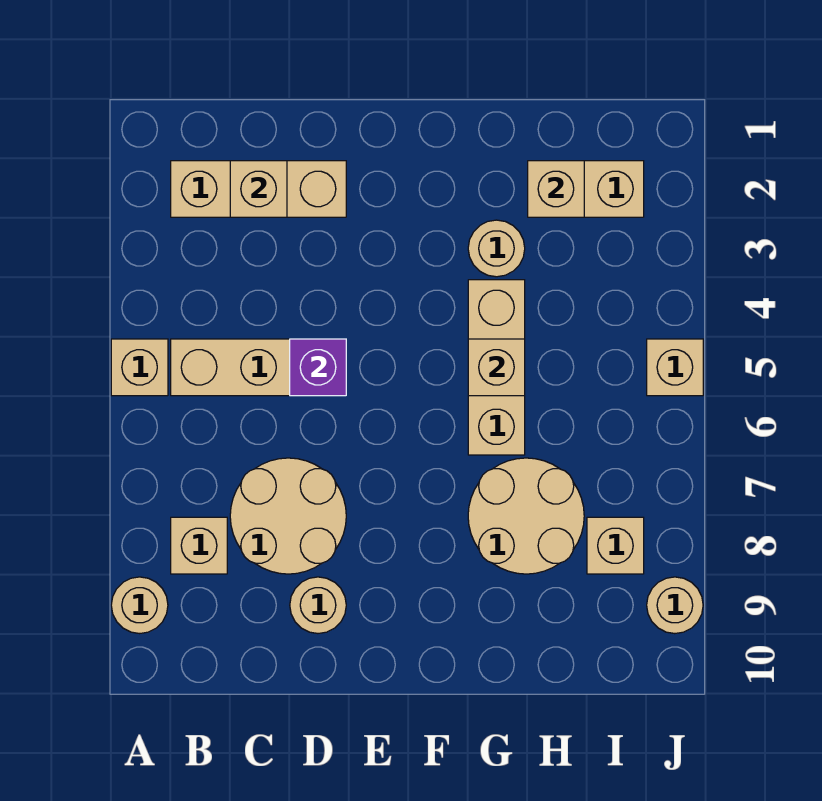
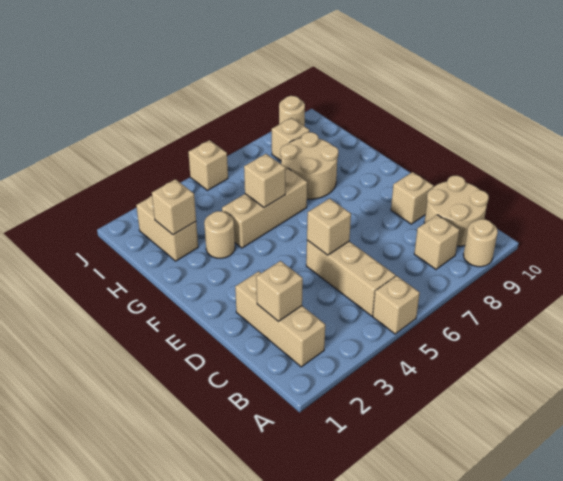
tan 2x2 round brick [230,458,346,574] -> tan 2x2 round brick moved to [424,176,489,246]
purple 1x1 brick [290,339,346,396] -> tan 1x1 brick [307,199,351,255]
tan 1x1 round brick [290,577,346,633] -> tan 1x1 brick [391,172,433,224]

